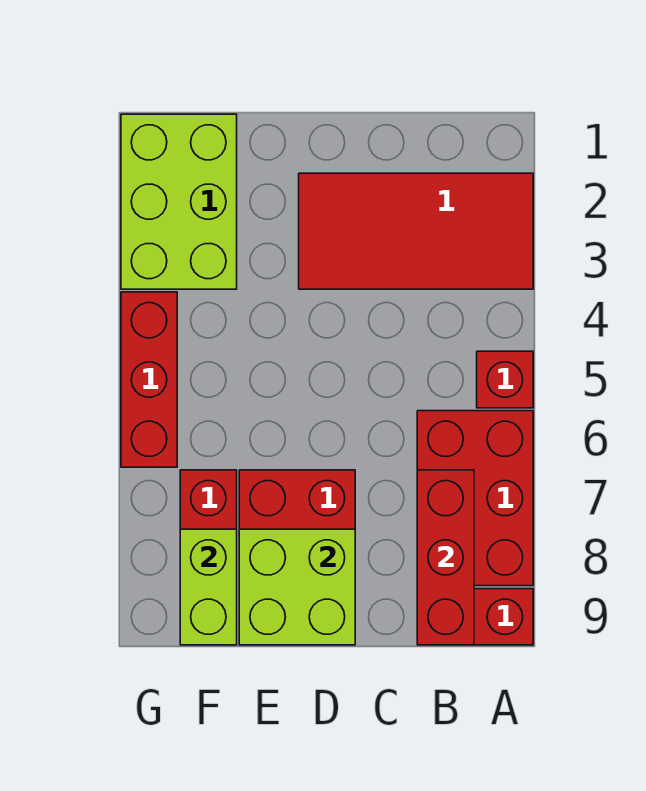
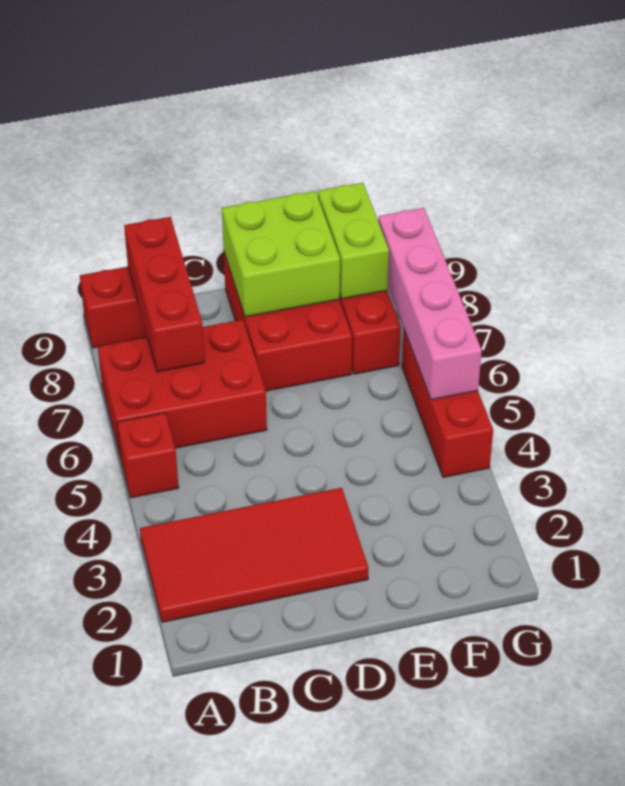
red 2x3 brick [417,411,533,586] -> red 2x3 brick turned to [98,320,267,459]
lime 2x3 brick [121,114,237,289] -> none
none -> pink 1x4 brick [378,208,482,400]

